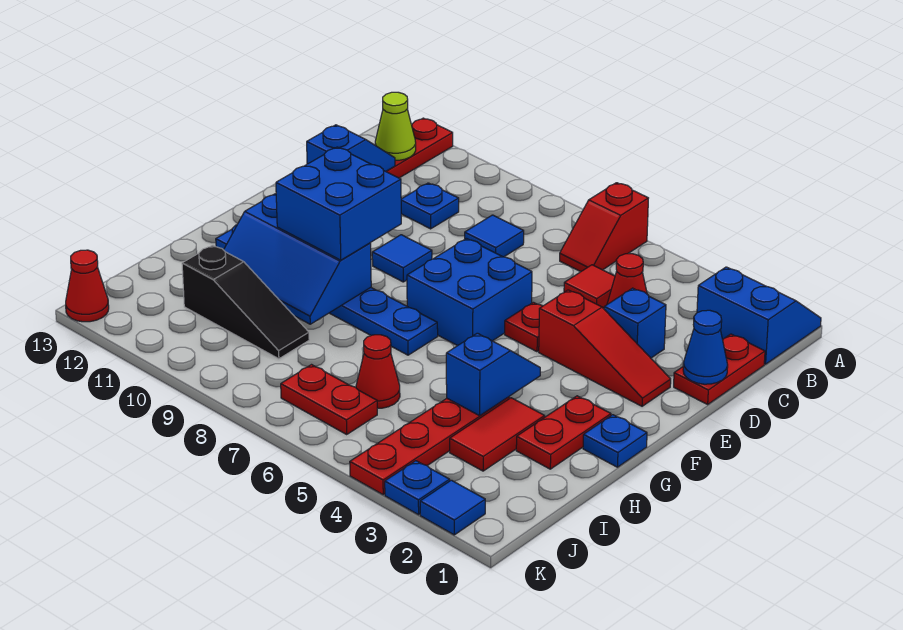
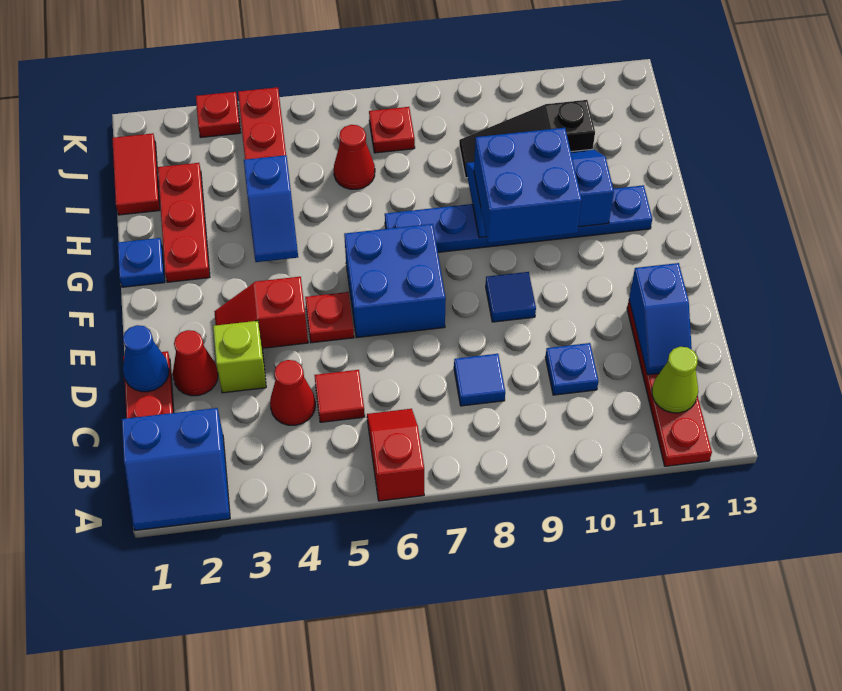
blue 1x1 brick [604,288,666,358] -> lime 1x1 brick [213,321,266,393]
red 1x3 slope [539,290,671,406] -> red 1x2 slope [214,277,308,348]
red 1x2 plate [516,396,611,469] -> red 1x3 plate [158,163,210,282]
red 1x2 tile [450,398,545,471] -> red 1x2 tile moved to [112,133,160,215]
red 1x2 plate [281,365,377,434] -> red 1x1 plate [369,107,415,153]
blue 1x1 tile [420,480,485,535] -> none
blue 1x1 plate [385,461,450,515] -> red 1x1 plate [196,92,241,138]
red 1x1 cone [66,250,109,322] -> red 1x1 cone moved to [173,330,218,396]

